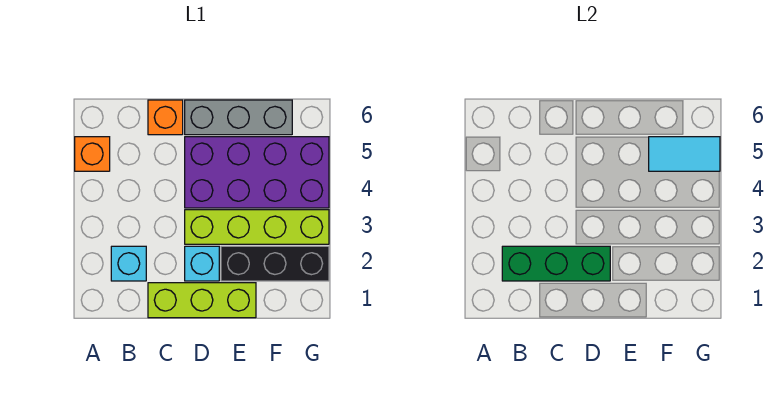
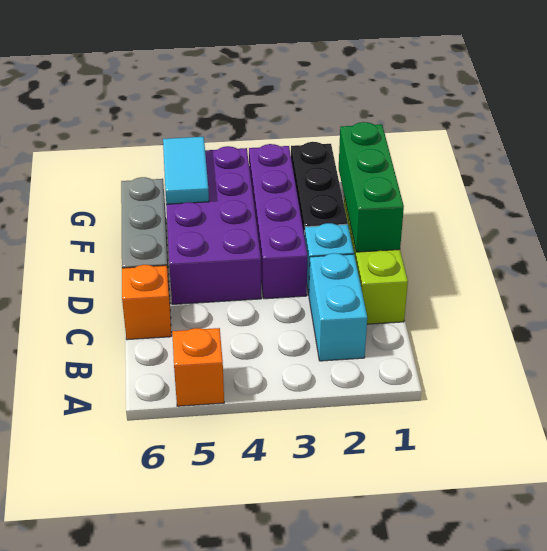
cyan 1x1 brick [111,246,146,281] -> cyan 1x2 brick [309,253,367,361]
green 1x3 brick [502,246,610,281] -> green 1x3 brick moved to [339,122,404,252]
lime 1x4 brick [185,210,329,244] -> purple 1x4 brick [249,144,307,299]

